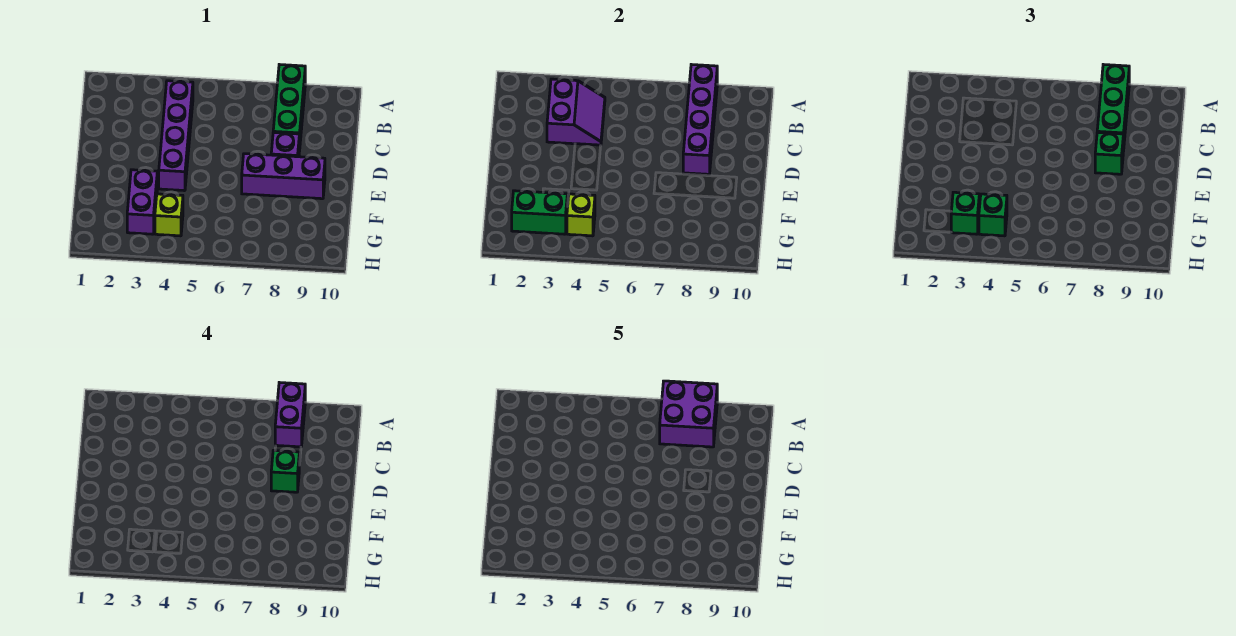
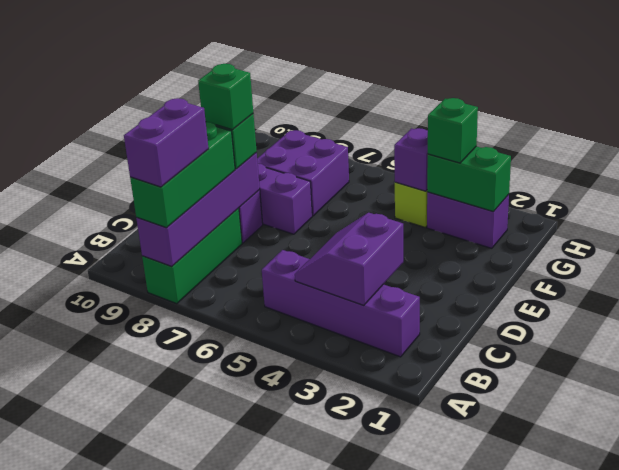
purple 2x2 brick [660,381,717,447] -> purple 2x2 brick moved to [257,130,349,216]
purple 1x4 brick [159,81,193,191] -> purple 1x4 brick turned to [262,250,420,357]
purple 1x2 brick [127,170,157,234] -> purple 1x2 brick turned to [427,192,509,248]
lime 1x1 brick [567,194,595,236] -> purple 1x1 brick [394,128,428,191]
green 1x1 brick [979,194,1007,236] -> none

